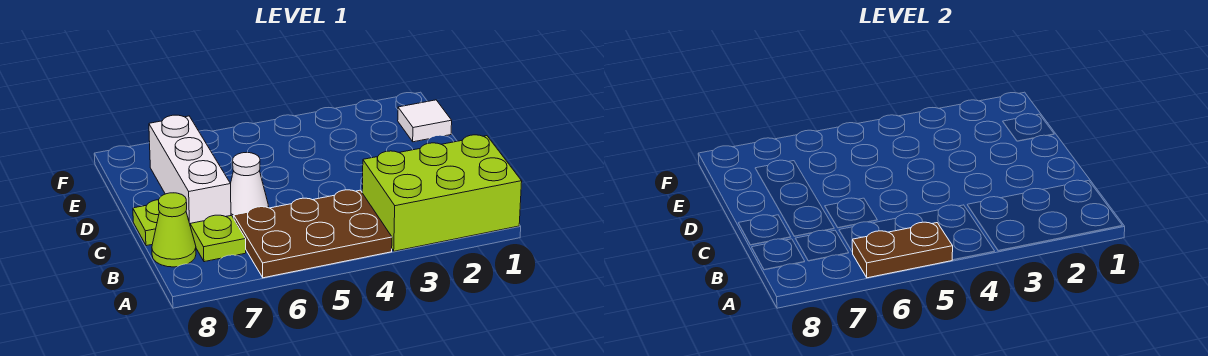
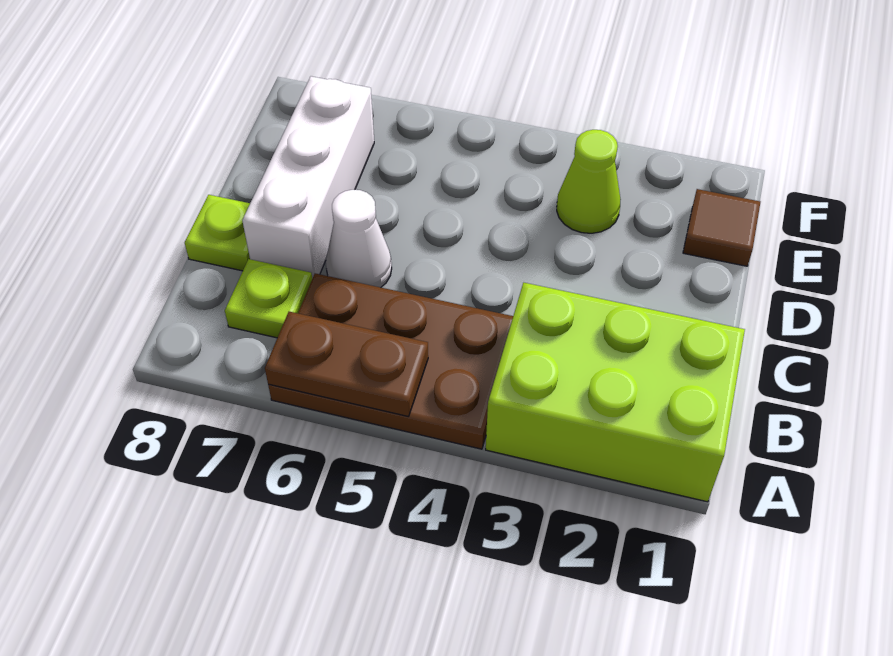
lime 1x1 cone [152,193,196,267] -> lime 1x1 cone moved to [557,130,621,233]
white 1x1 tile [398,100,452,142] -> brown 1x1 tile [683,189,760,266]

